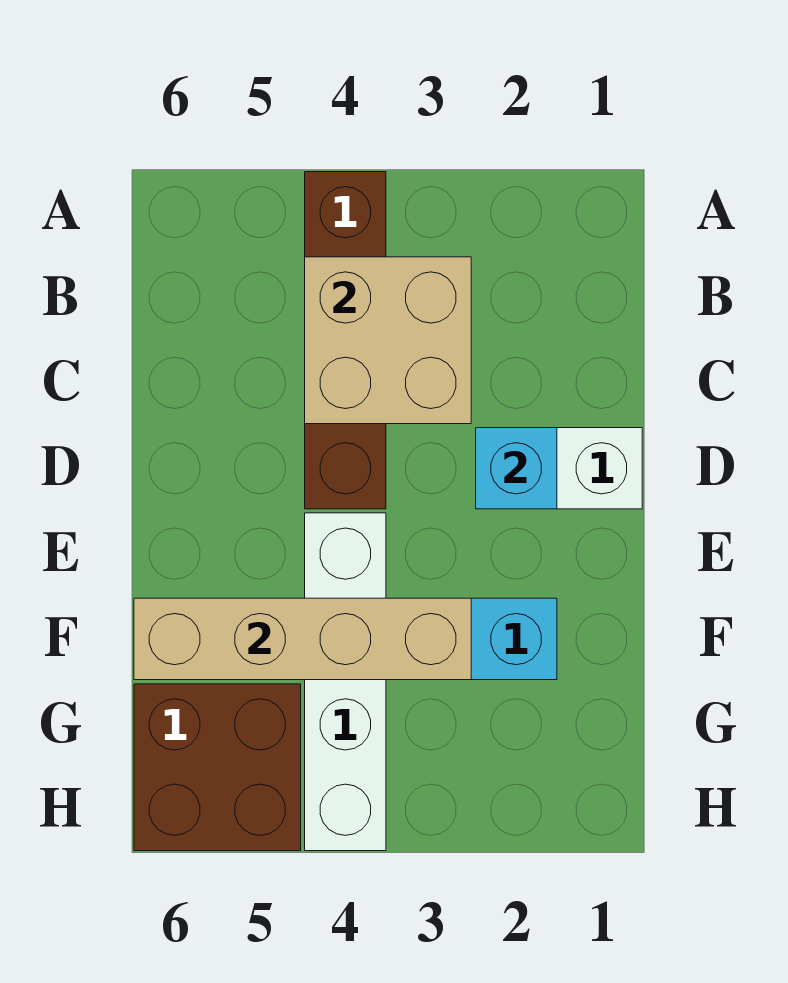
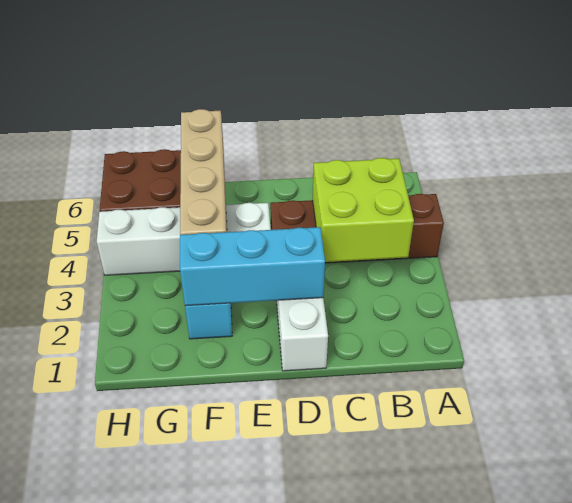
tan 2x2 brick [305,257,471,424] -> lime 2x2 brick [313,158,414,262]
cyan 1x1 brick [476,428,557,509] -> cyan 1x3 brick [180,227,325,306]

